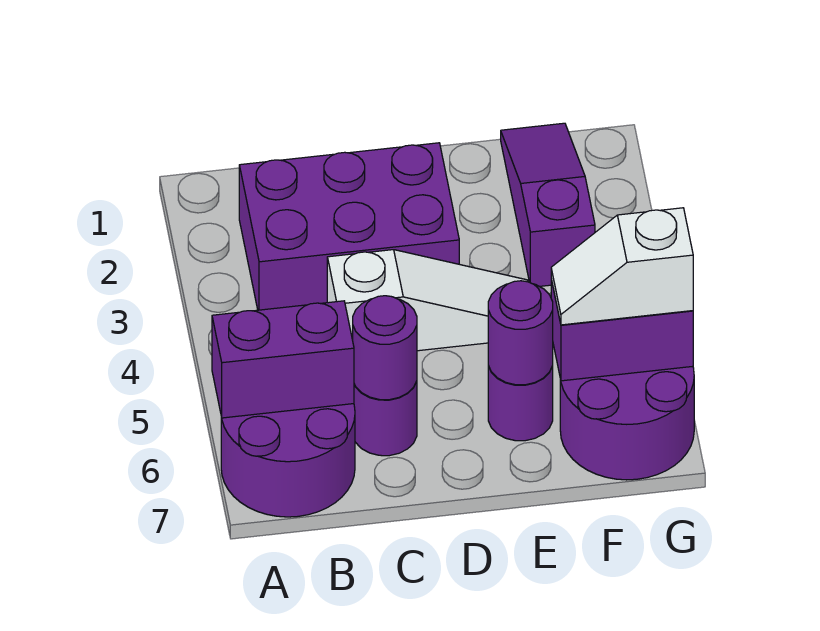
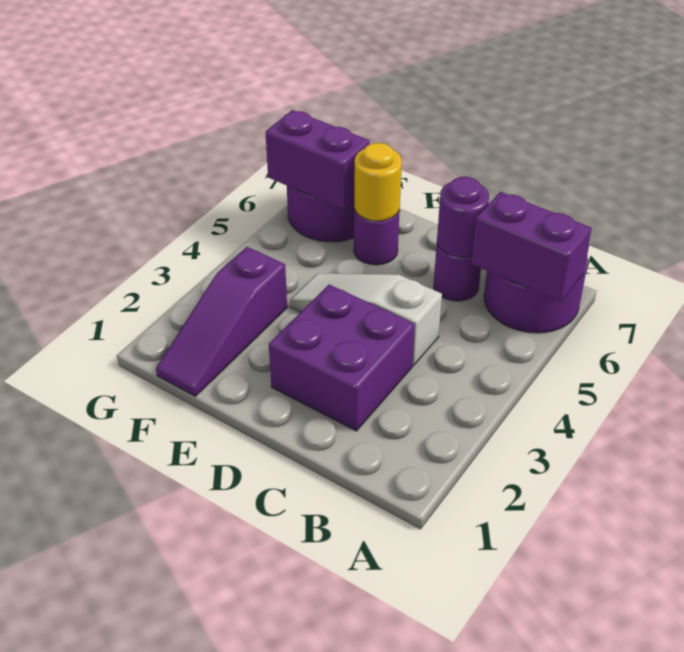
purple 2x3 brick [239,143,459,310] -> purple 2x2 brick [269,285,415,431]
purple 1x1 round brick [488,281,553,385] -> yellow 1x1 round brick [354,143,402,221]
white 1x2 slope [551,208,693,325] -> none

